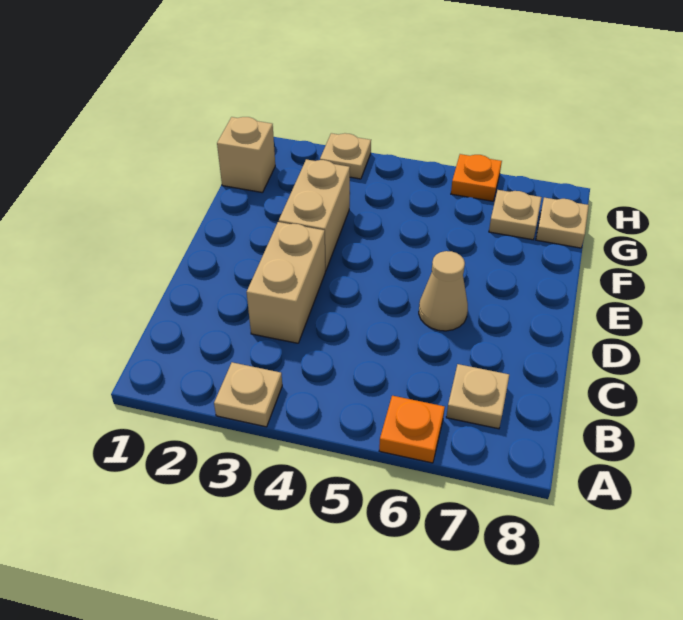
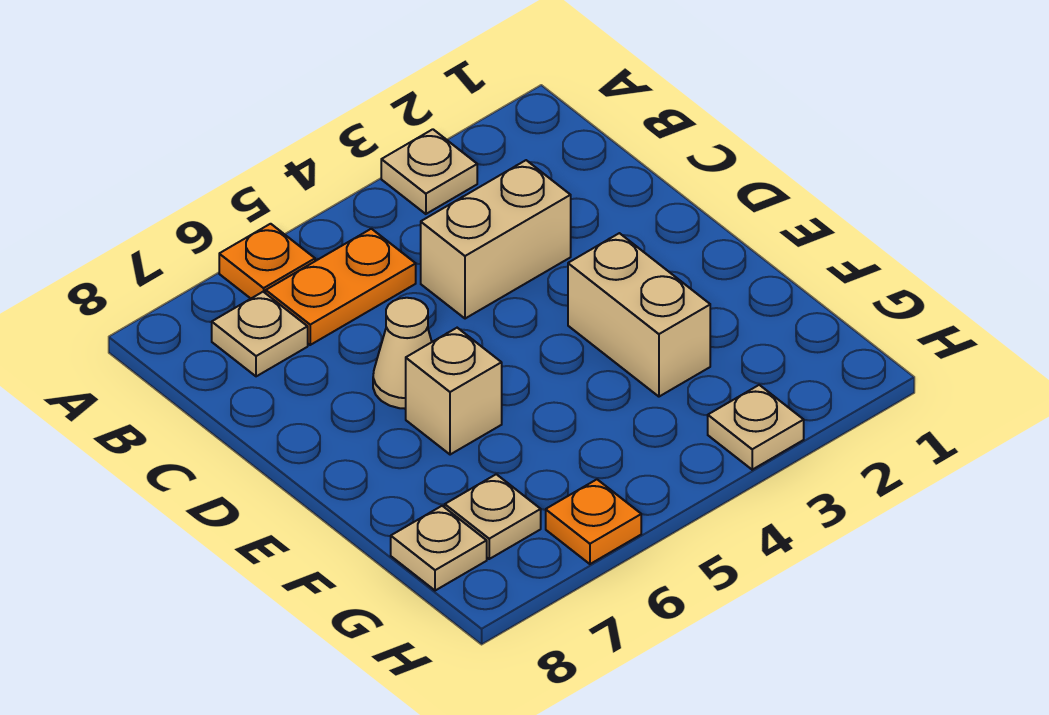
none -> orange 1x2 plate [266,229,416,345]
tan 1x2 brick [247,222,325,343] -> tan 1x2 brick turned to [421,160,571,319]
tan 1x1 brick [217,117,275,193] -> tan 1x1 brick moved to [406,328,502,455]

